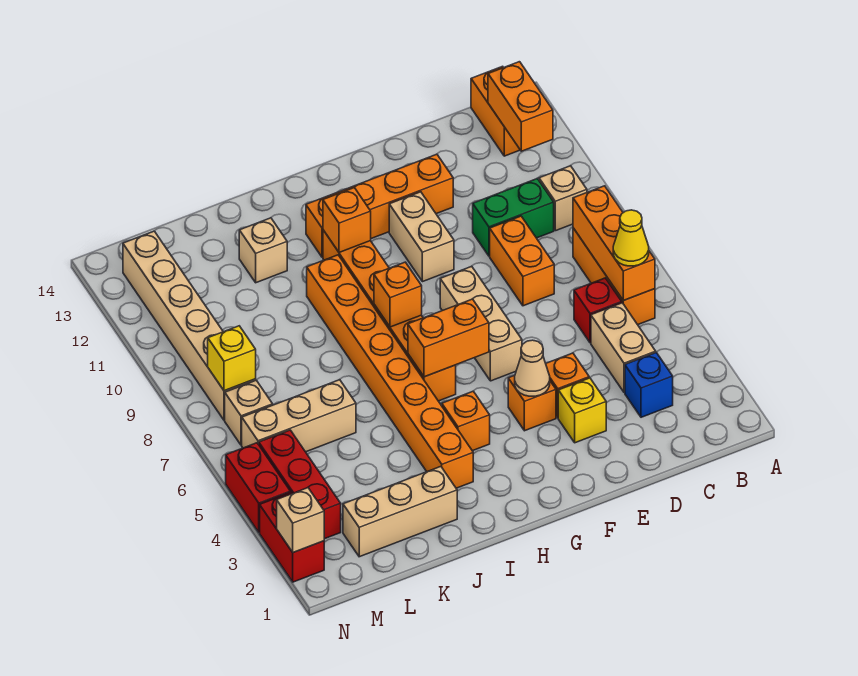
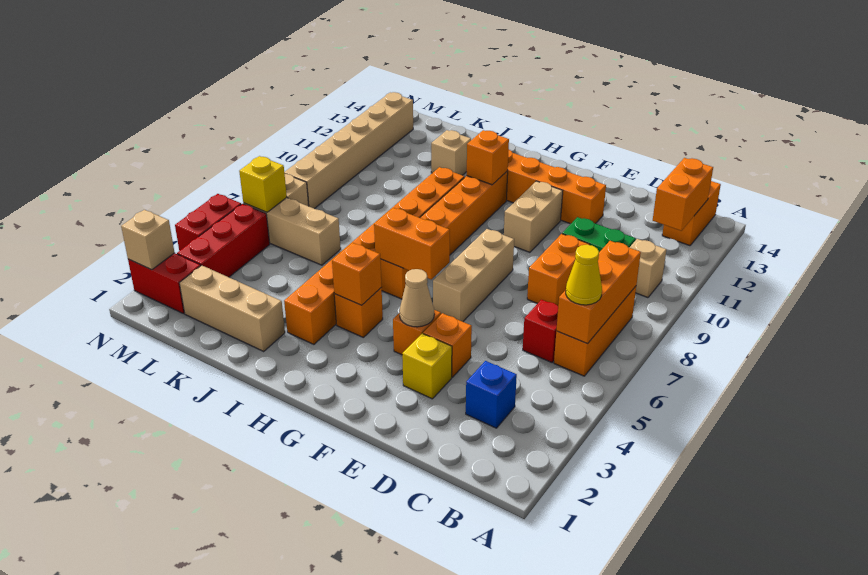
tan 1x2 brick [591,303,656,393] -> none
orange 1x1 brick [374,262,422,327] -> orange 1x1 brick moved to [332,243,381,305]
yellow 1x1 brick [208,326,256,391] -> yellow 1x1 brick moved to [239,156,287,212]
red 1x2 brick [260,492,324,582] -> red 1x2 brick turned to [128,253,201,314]

